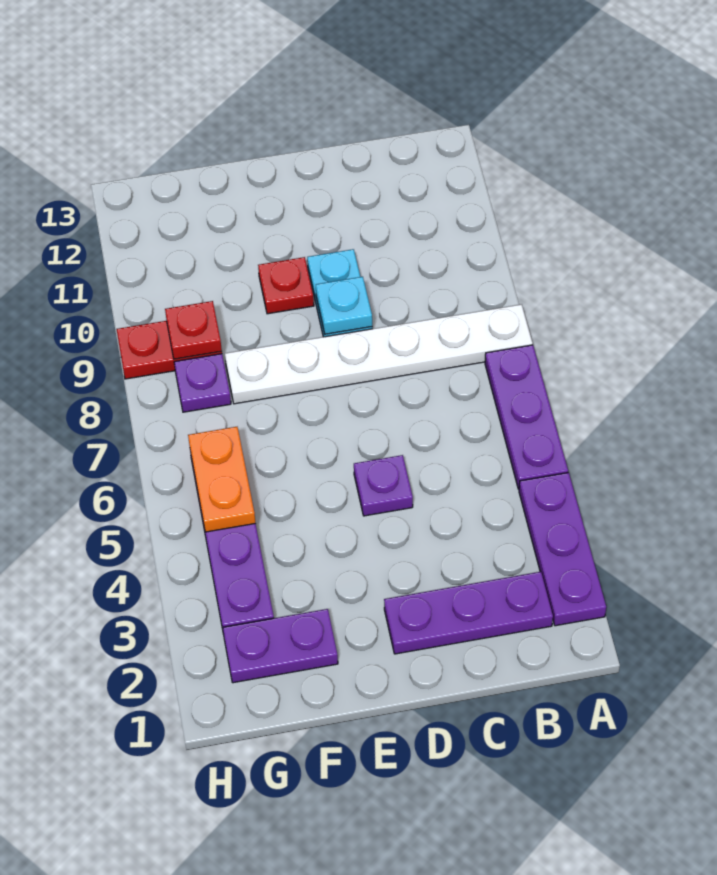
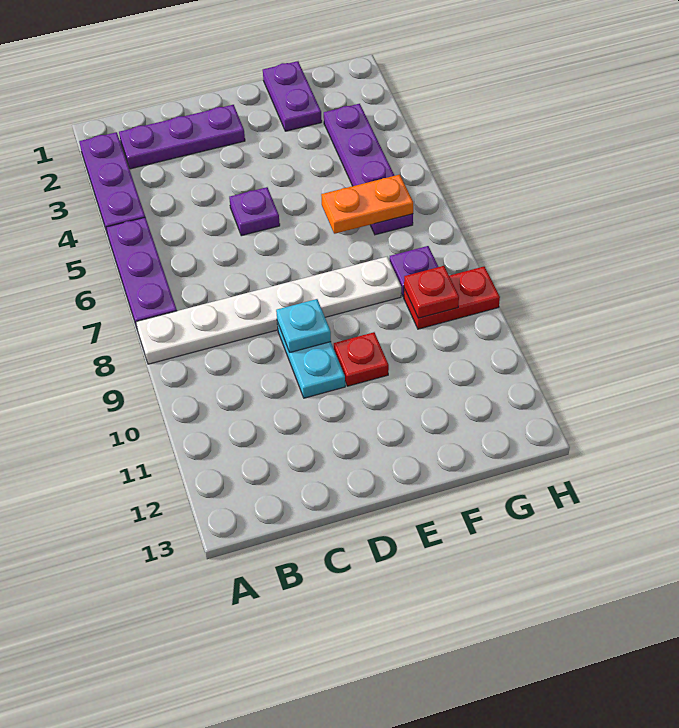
purple 1x2 plate [223,609,338,683] -> purple 1x2 plate turned to [263,61,322,131]
orange 1x2 plate [188,427,256,532] -> orange 1x2 plate turned to [321,175,413,234]

